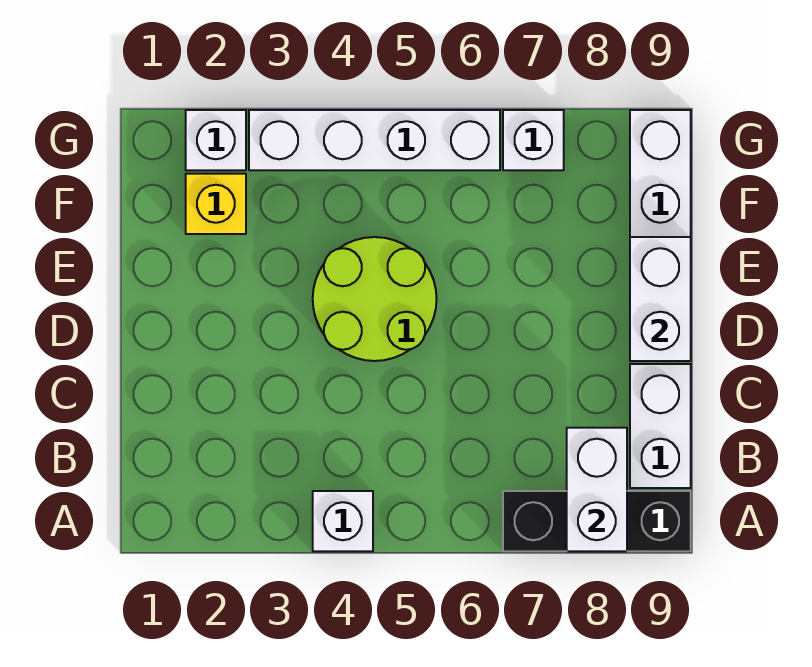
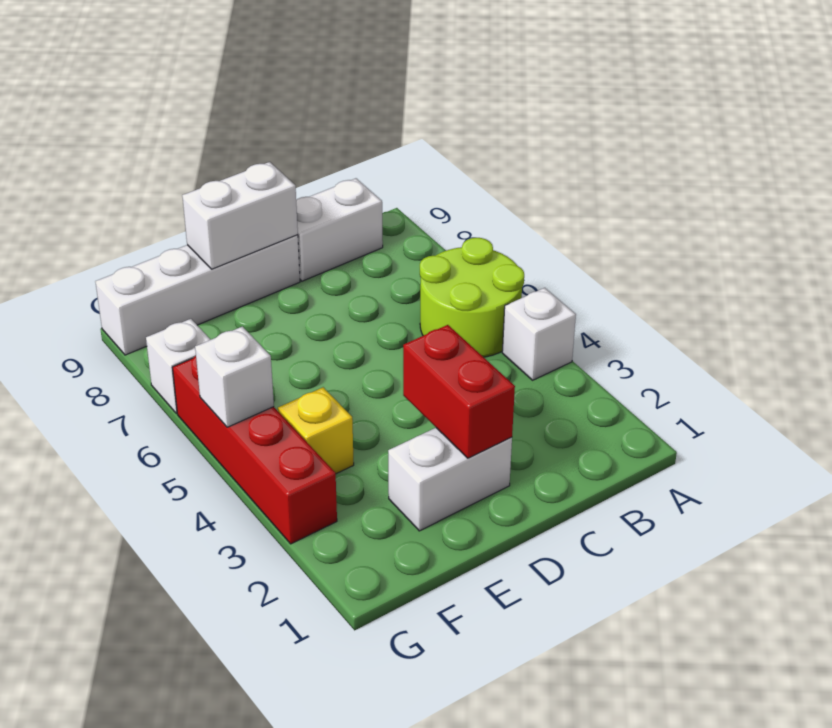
black 1x3 brick [503,491,691,551] -> none
white 1x2 brick [567,428,627,551] -> white 1x2 brick moved to [388,428,512,531]
none -> red 1x2 brick [403,325,515,458]
lime 2x2 round brick [313,237,437,361] -> lime 2x2 round brick moved to [420,238,524,357]
yellow 1x1 brick [186,174,246,234] -> yellow 1x1 brick moved to [278,387,354,474]
white 1x1 brick [186,110,246,170] -> white 1x1 brick moved to [195,326,274,427]
white 1x4 brick [249,110,500,170] -> red 1x4 brick [172,356,337,544]

